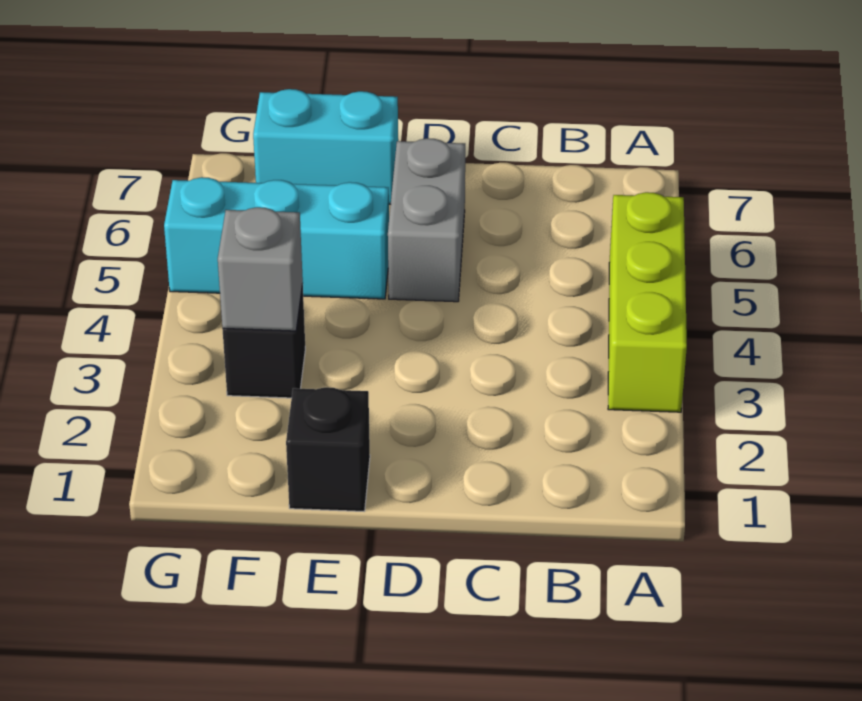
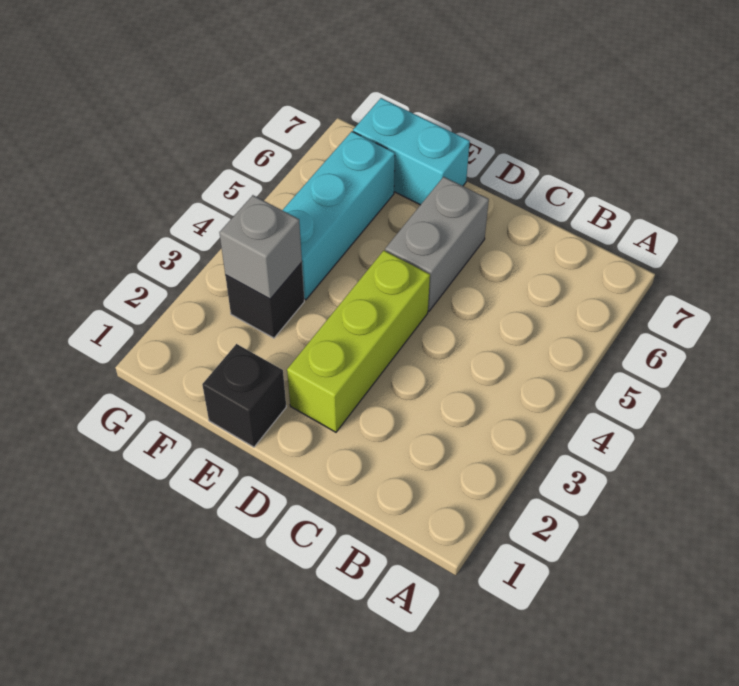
lime 1x3 brick [608,192,687,412] -> lime 1x3 brick moved to [287,251,430,432]
cyan 1x3 brick [164,177,389,299] -> cyan 1x3 brick turned to [282,131,395,300]

